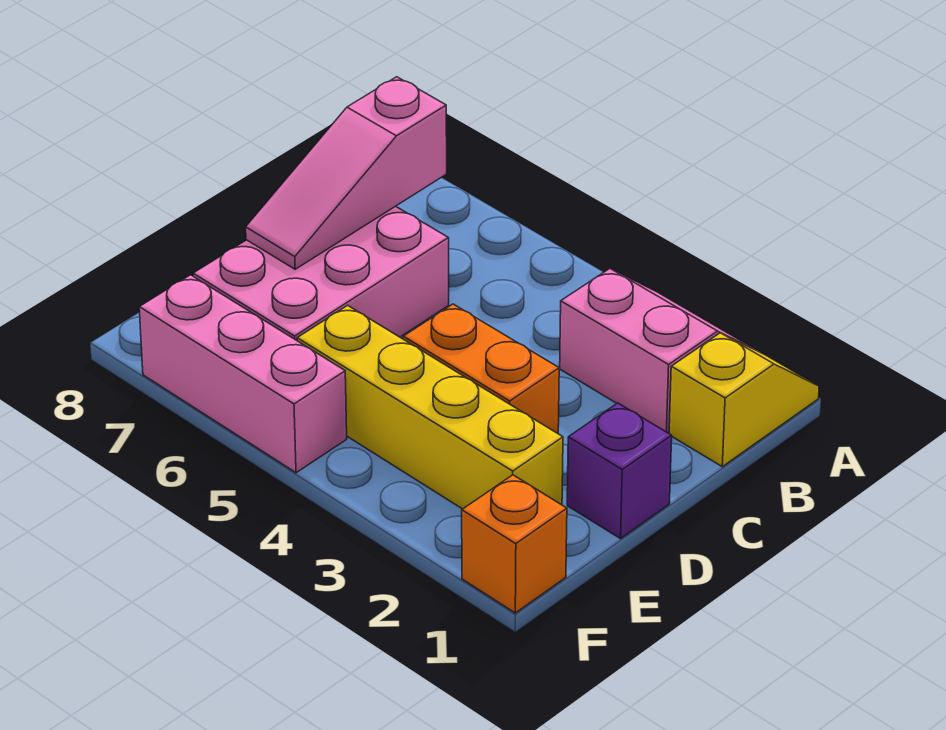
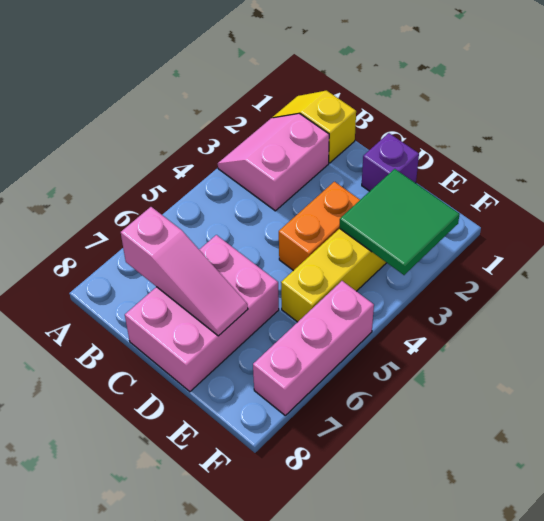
pink 2x3 brick [193,206,449,340] -> pink 2x3 brick turned to [125,235,279,392]
none -> green 2x2 tile [340,169,460,275]
orange 1x1 brick [462,475,567,613] -> none

